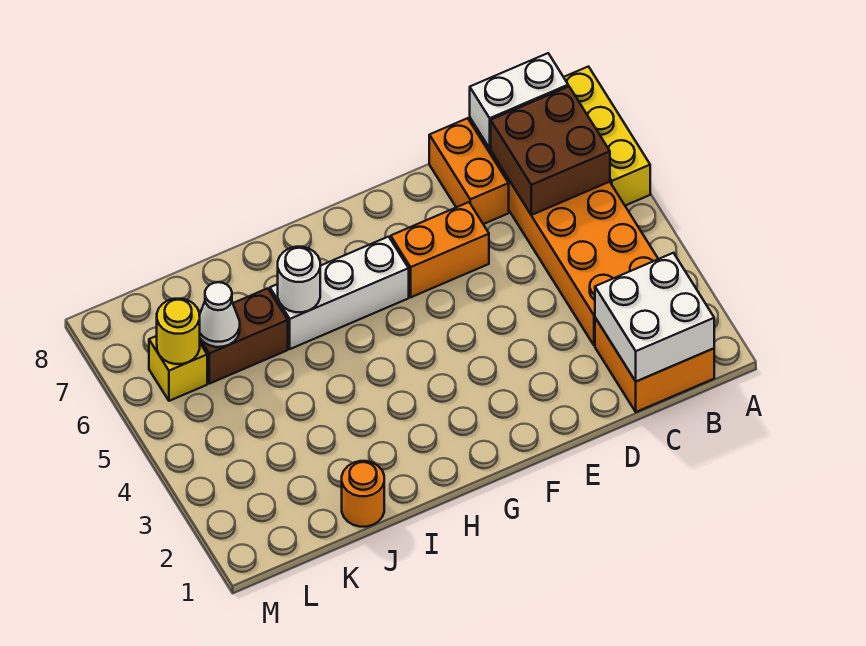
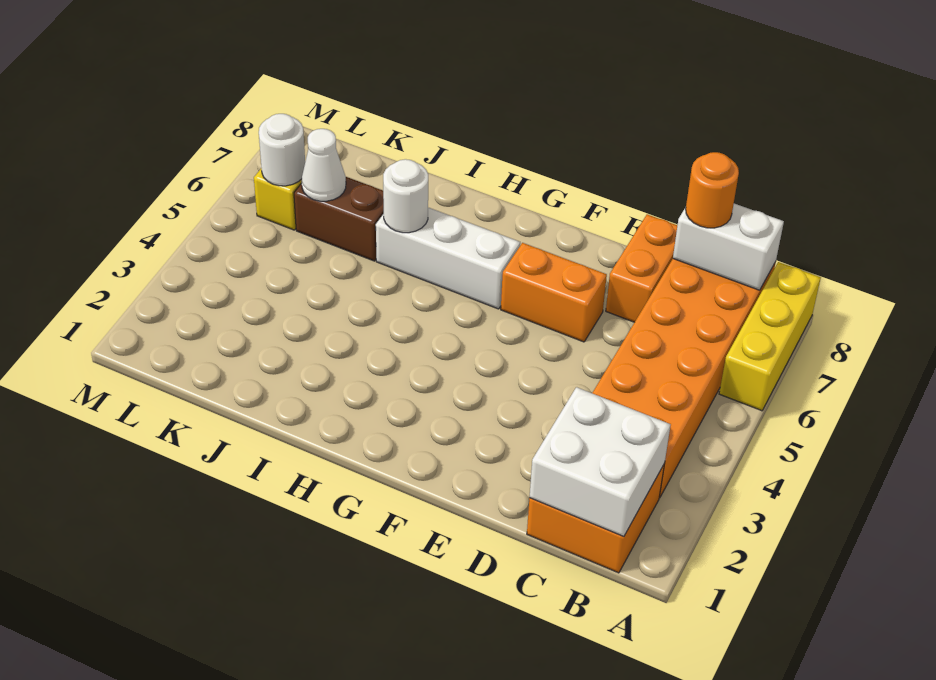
brown 2x2 brick [491,86,610,215] -> none
orange 1x1 round brick [342,461,384,527] -> orange 1x1 round brick moved to [686,152,739,228]
yellow 1x1 round brick [157,299,200,364] -> white 1x1 round brick [259,114,305,186]

